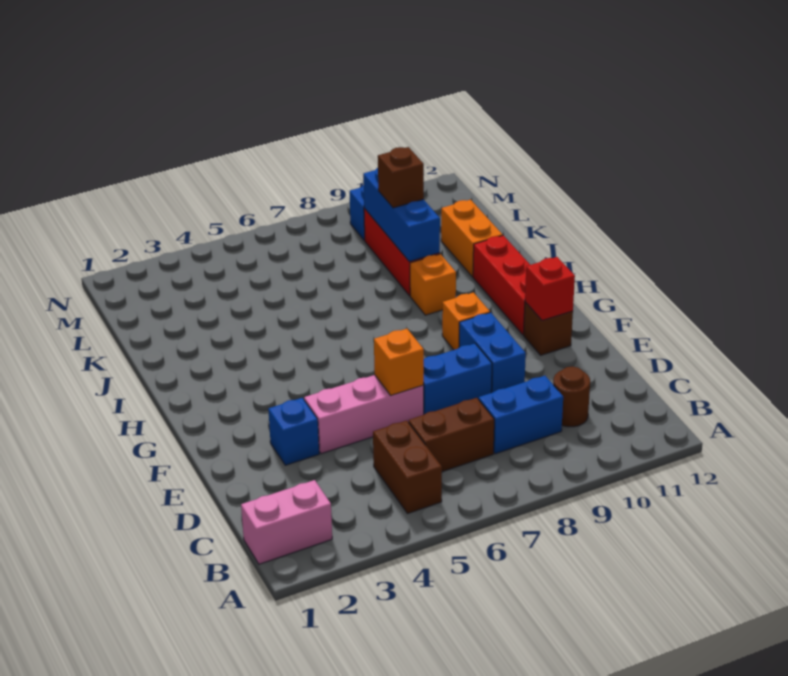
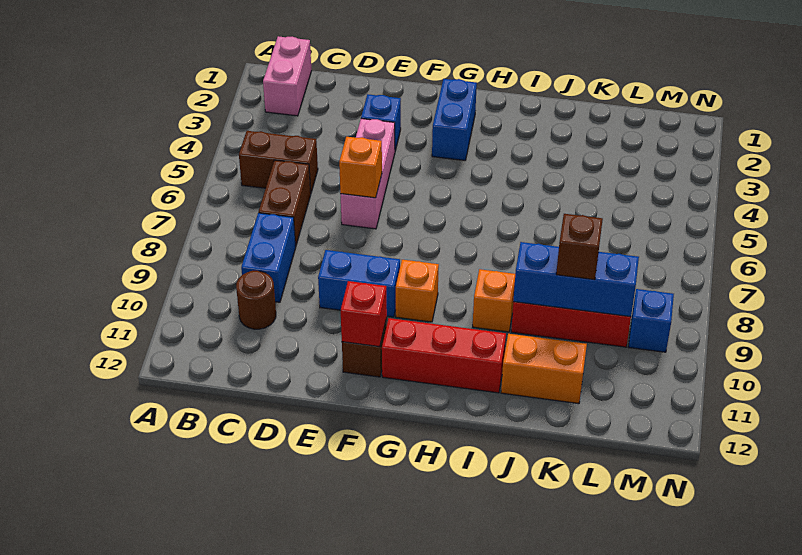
blue 1x2 brick [424,344,492,414] -> blue 1x2 brick moved to [432,79,477,160]

